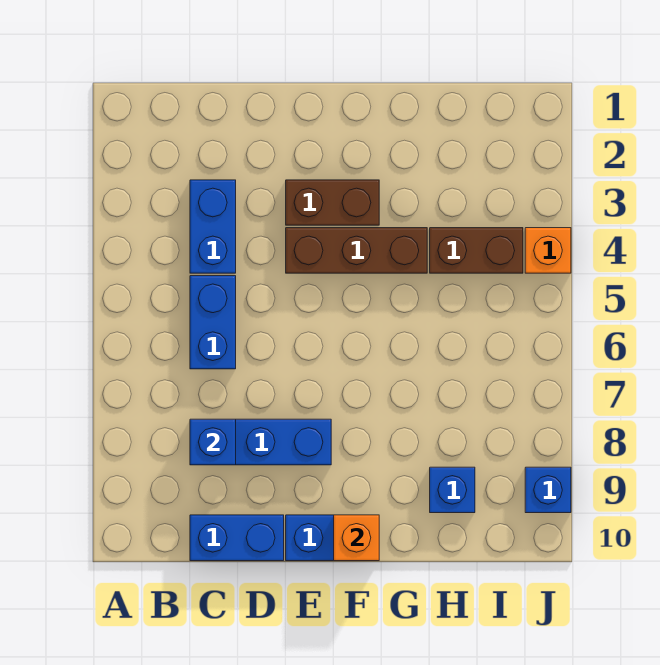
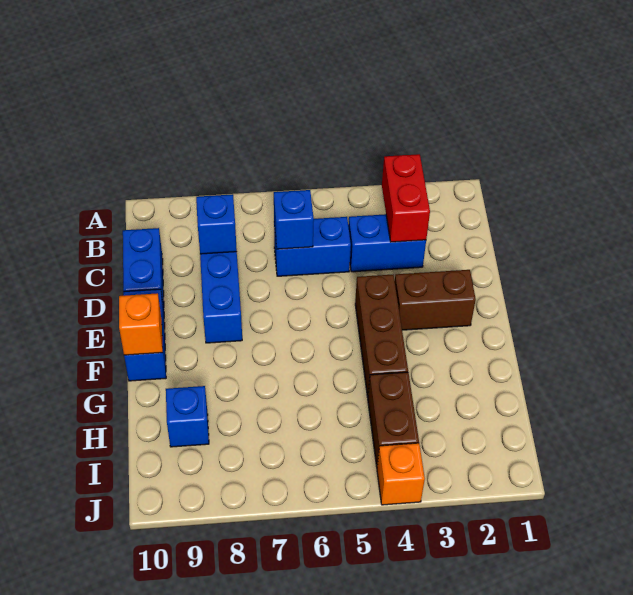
none -> red 1x2 brick [382,154,430,242]
brown 1x2 brick [286,180,379,225] -> brown 1x2 brick turned to [395,270,476,330]
blue 1x1 brick [525,467,571,513] -> blue 1x1 brick moved to [274,190,314,249]

